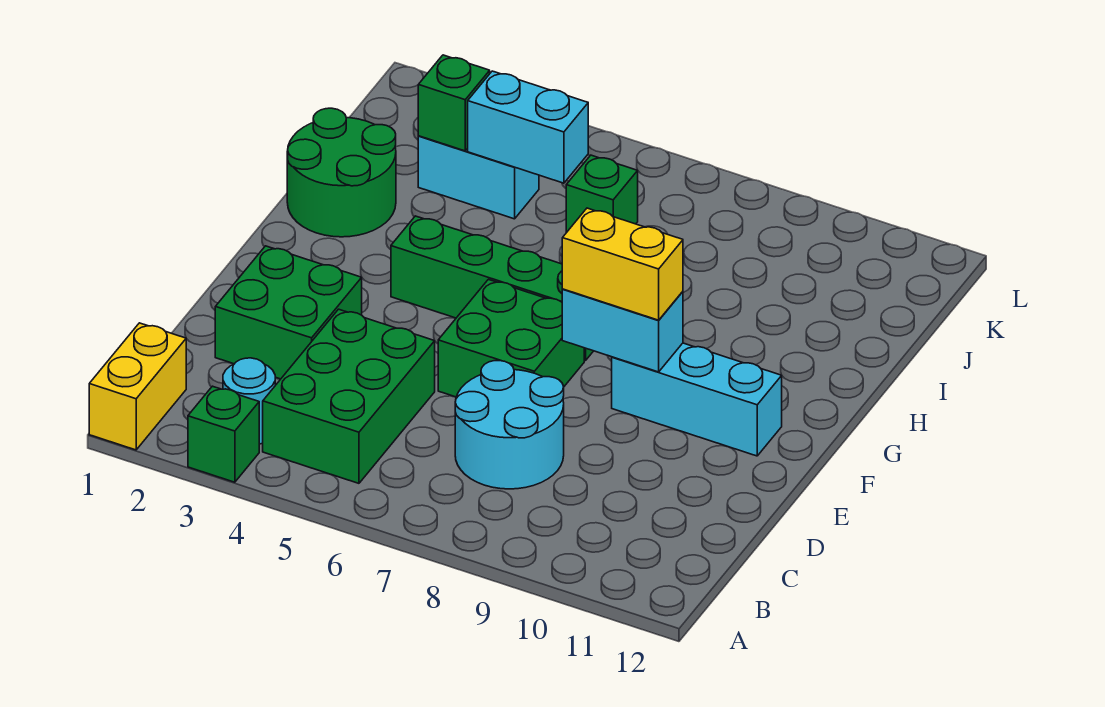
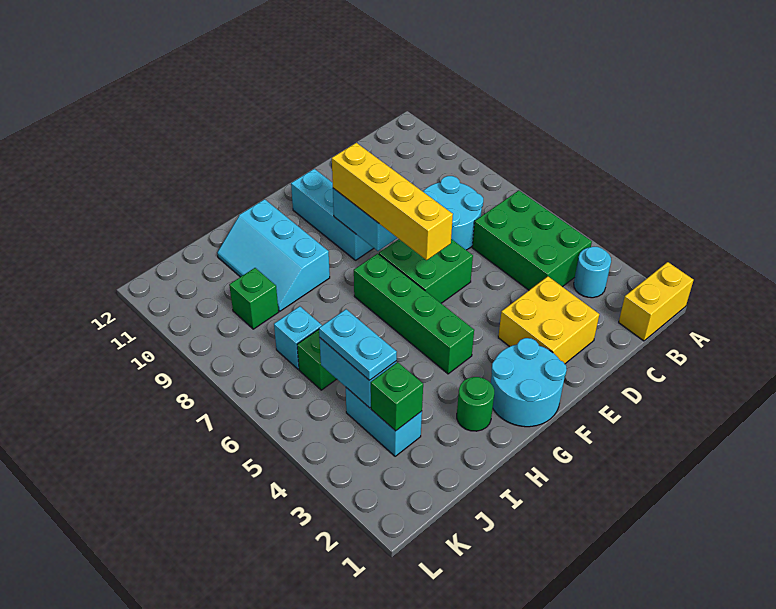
green 1x1 brick [188,386,259,482] -> green 1x1 brick moved to [229,268,279,329]
green 2x3 brick [263,309,435,483] -> green 2x3 brick turned to [472,190,592,290]
green 2x2 brick [215,246,362,379] -> yellow 2x2 brick [498,276,599,364]
none -> cyan 2x2 round brick [491,338,567,427]
yellow 1x2 brick [562,208,683,320] -> yellow 1x4 brick [332,143,453,260]
green 2x2 round brick [287,108,396,237] -> green 1x1 round brick [457,377,494,431]
none -> cyan 2x3 slope [217,199,330,311]
none -> cyan 1x2 plate [319,309,397,381]
none -> cyan 1x1 brick [274,306,322,369]

